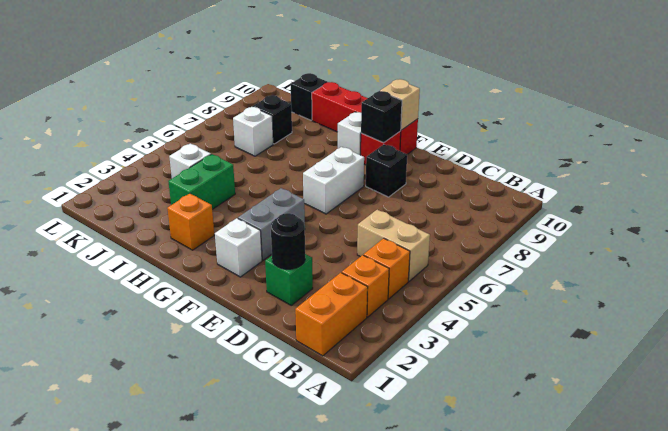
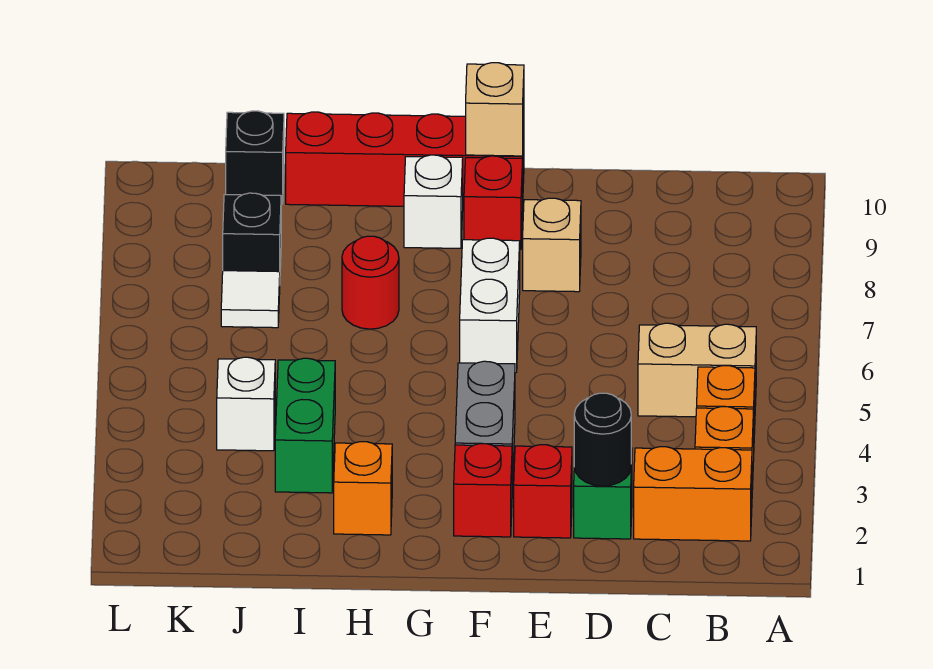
orange 1x2 brick [295,273,368,356] -> orange 1x2 brick turned to [634,447,752,541]
none -> red 1x1 brick [514,445,572,538]
black 1x1 brick [366,144,407,197] -> tan 1x1 brick [523,198,581,292]
white 1x1 brick [215,218,262,277] -> red 1x1 brick [454,444,512,537]
black 1x1 brick [361,91,402,143] -> none
none -> red 1x1 round brick [342,236,399,329]
white 1x1 brick [233,107,273,156] -> white 1x1 tile [221,271,280,328]

